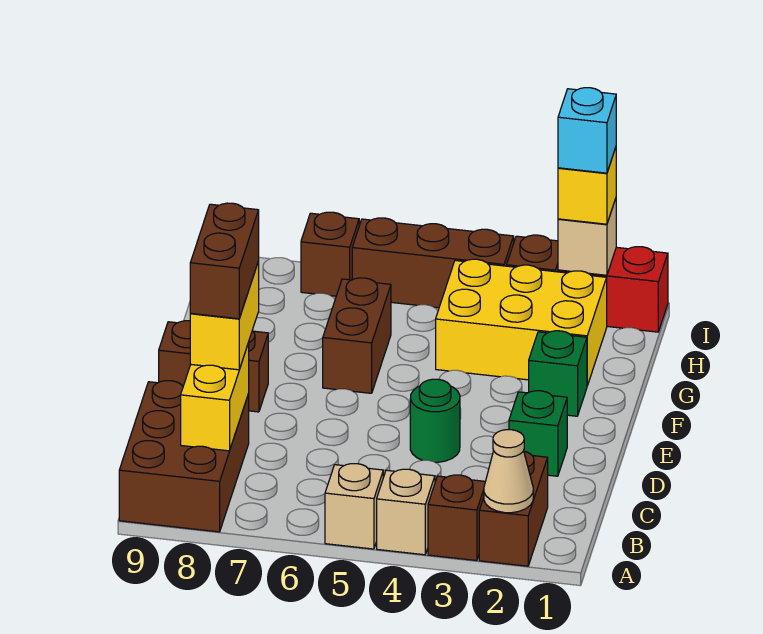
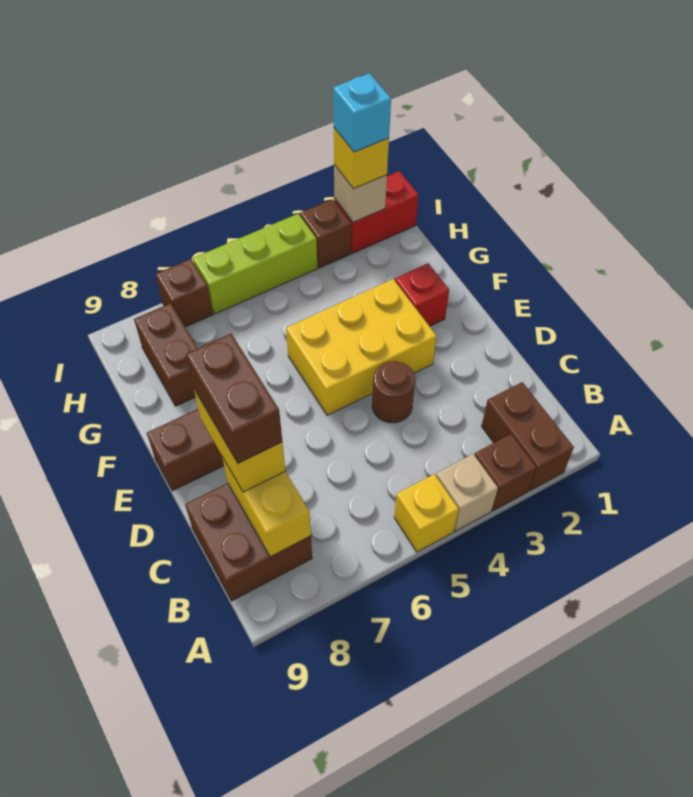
tan 1x1 cone [484,430,533,513] -> none
tan 1x1 brick [325,464,383,549] -> yellow 1x1 brick [394,474,459,552]
brown 2x3 brick [119,381,249,532] -> brown 2x2 brick [185,483,312,601]
green 1x1 brick [509,391,567,476] -> none
green 1x1 round brick [410,379,460,462] -> brown 1x1 round brick [372,361,415,423]
green 1x1 brick [529,331,587,416] -> red 1x1 brick [395,263,449,326]
brown 1x2 brick [323,278,391,393] -> brown 1x2 brick moved to [134,303,198,406]
yellow 2x3 brick [436,259,607,386] -> yellow 2x3 brick moved to [286,279,437,415]
brown 1x3 brick [352,218,514,308] -> lime 1x3 brick [193,214,318,314]

